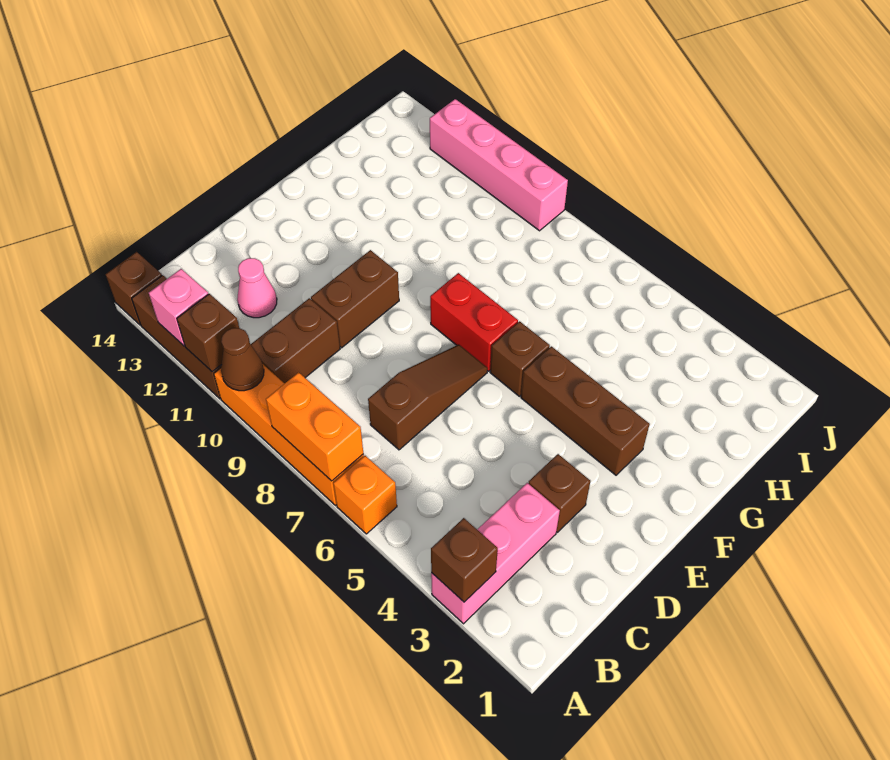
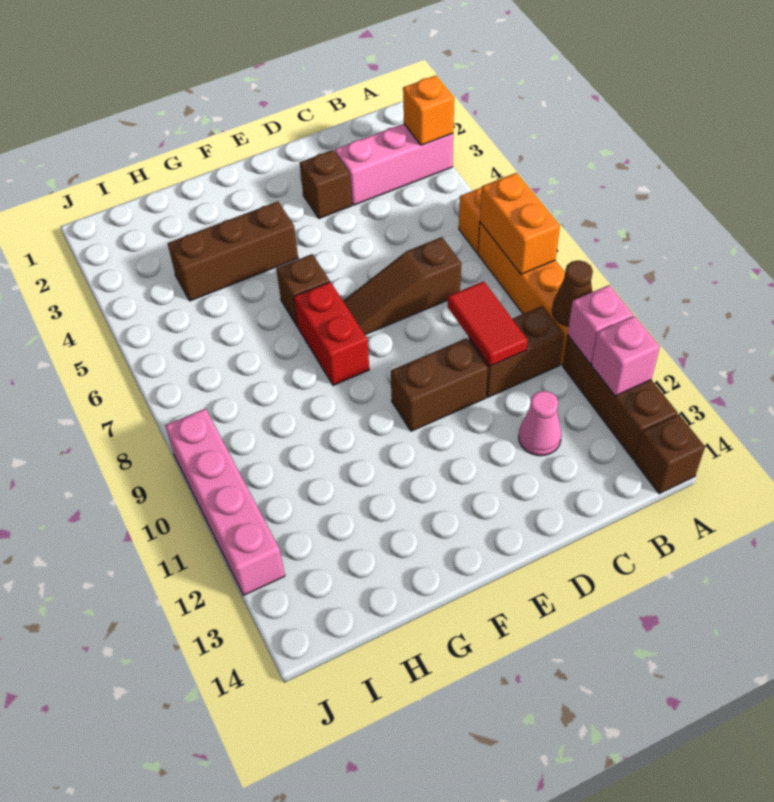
brown 1x1 brick [431,518,498,602] -> orange 1x1 brick [403,76,454,145]
brown 1x1 brick [177,294,239,372] -> pink 1x1 brick [567,285,633,364]
none -> red 1x2 tile [448,281,528,366]
brown 1x3 brick [521,346,650,475] -> brown 1x3 brick turned to [168,201,298,301]

